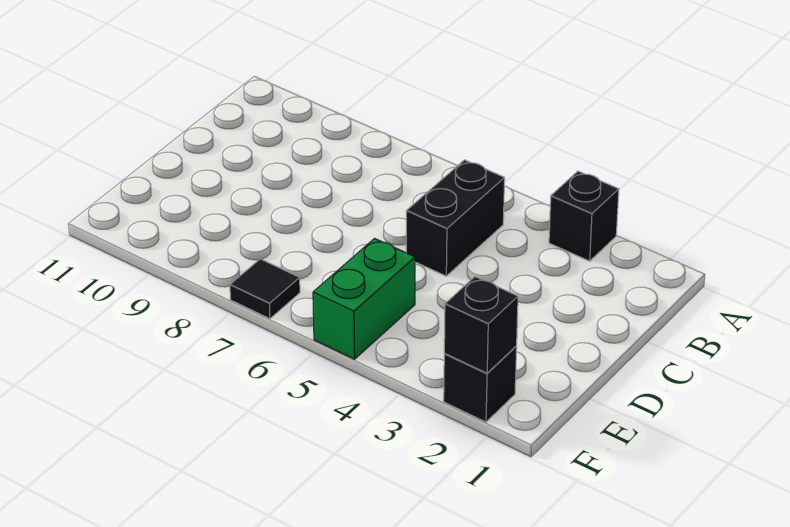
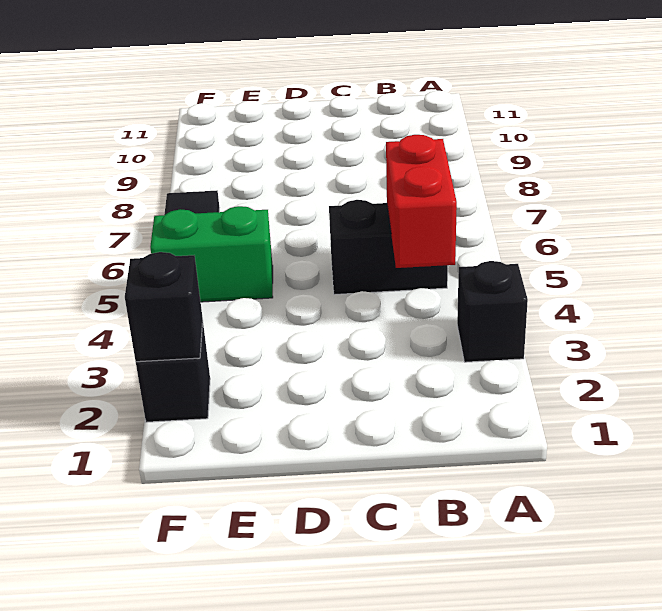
none -> red 1x2 brick [386,135,457,268]

